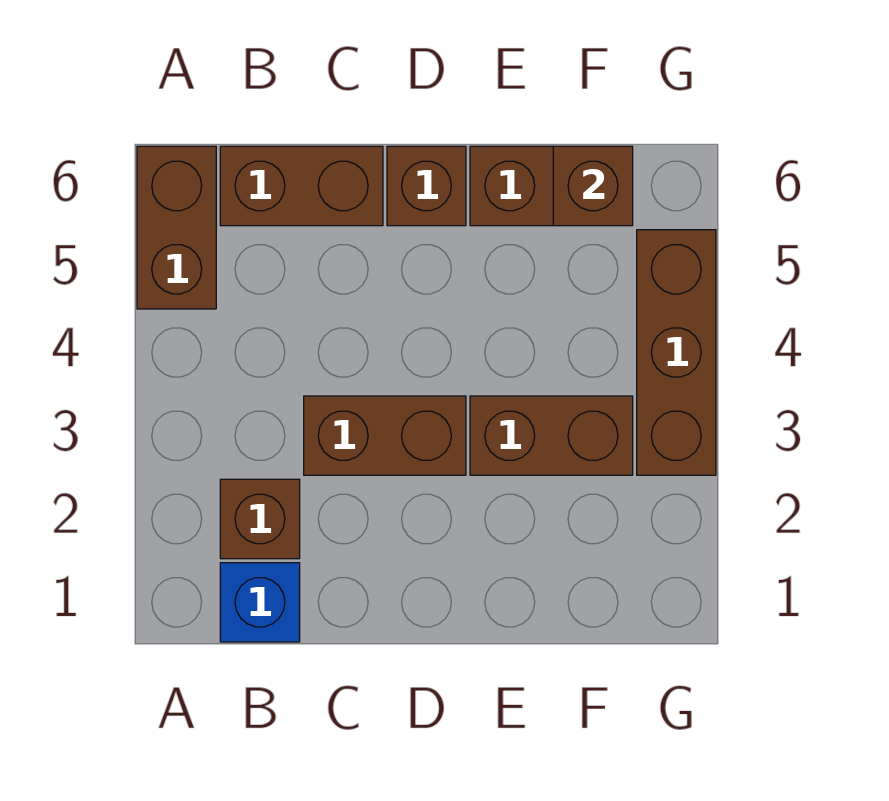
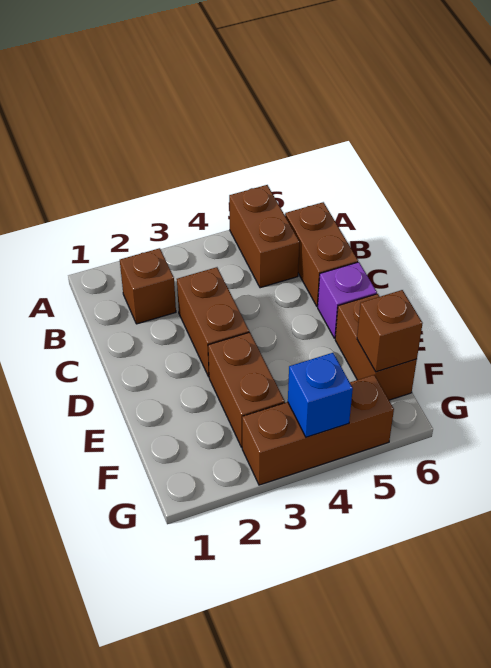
brown 1x2 brick [137,146,216,309] -> brown 1x2 brick turned to [229,185,300,288]
blue 1x1 brick [220,563,300,642] -> blue 1x1 brick moved to [288,353,353,437]
brown 1x1 brick [387,146,466,226] -> purple 1x1 brick [318,262,377,338]

